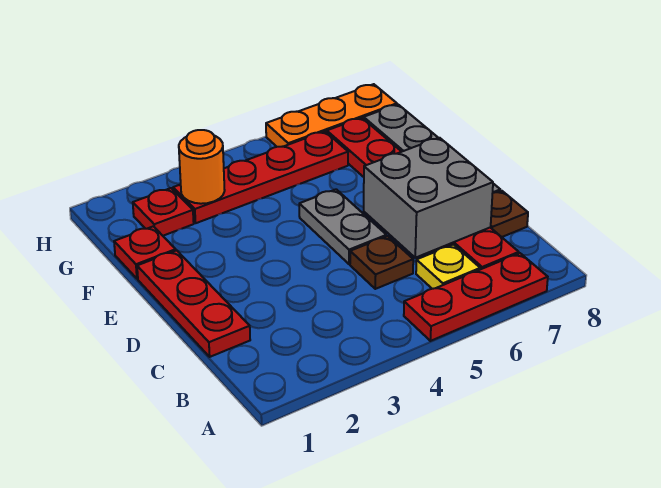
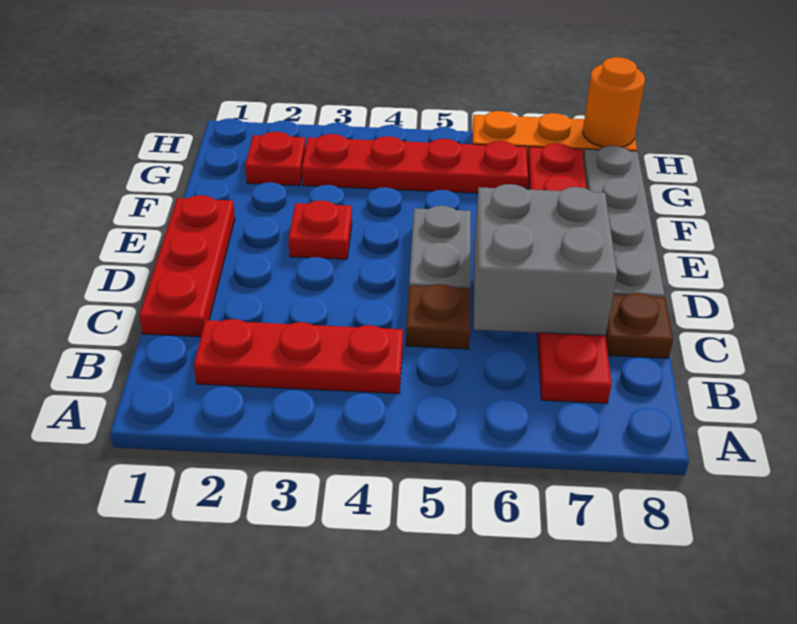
red 1x3 plate [404,253,548,341] -> red 1x3 plate moved to [194,319,403,394]
yellow 1x1 plate [416,245,480,289] -> none
red 1x1 plate [114,226,176,279] -> red 1x1 plate moved to [288,200,352,259]
orange 1x1 round brick [179,130,225,204] -> orange 1x1 round brick moved to [583,57,645,147]

